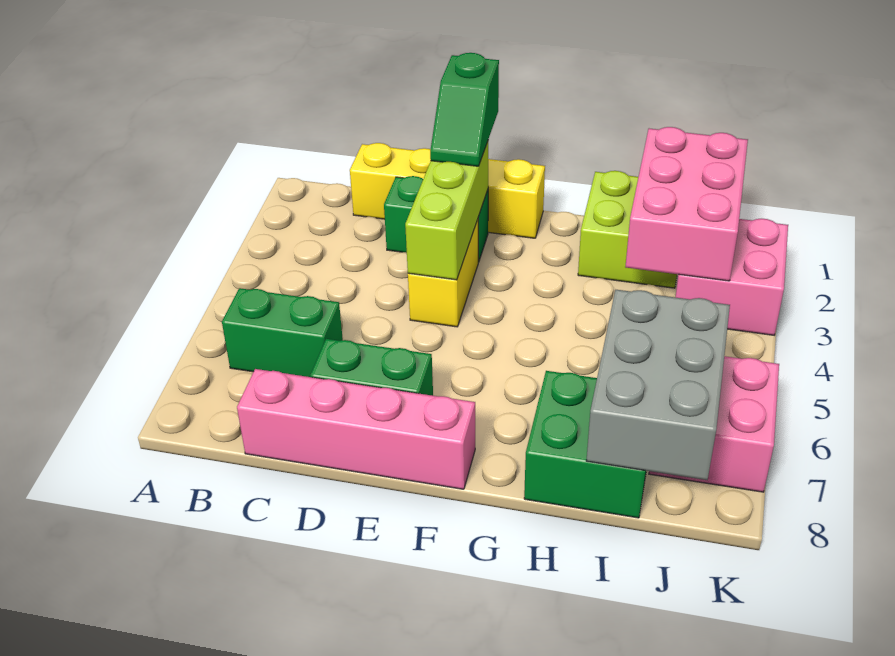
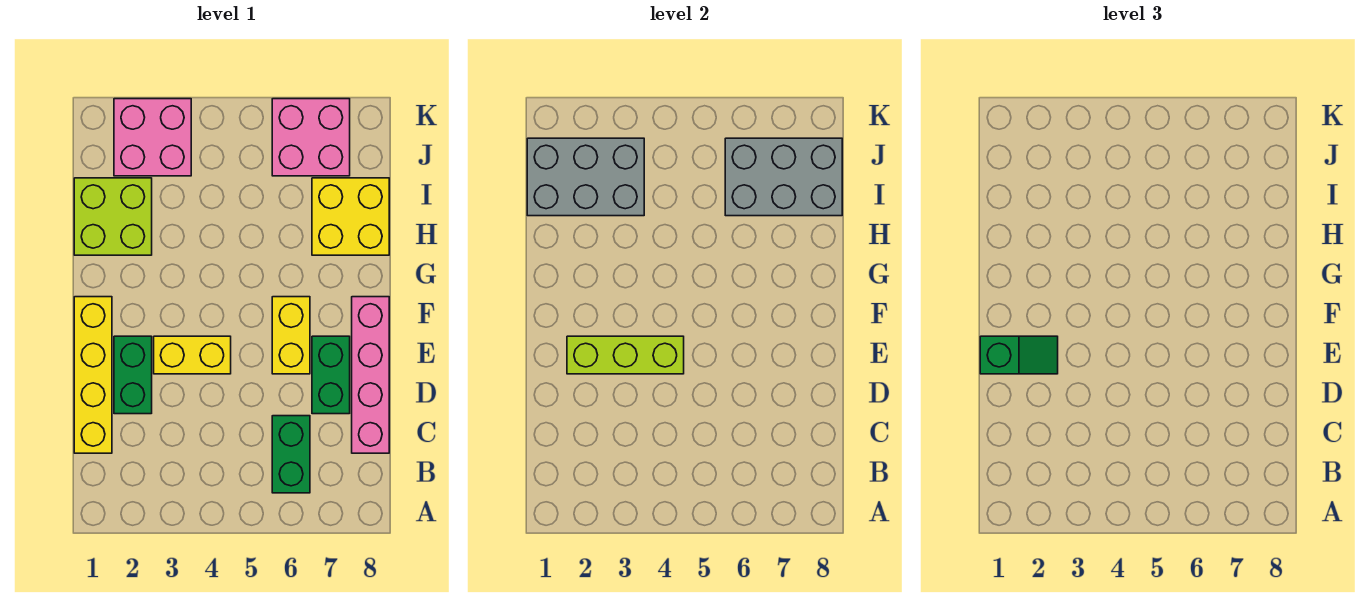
none -> yellow 1x2 brick [272,297,310,374]
green 2x2 brick [524,371,646,518] -> yellow 2x2 brick [312,178,389,255]
pink 2x3 brick [625,127,748,281] -> grey 2x3 brick [527,138,644,216]

